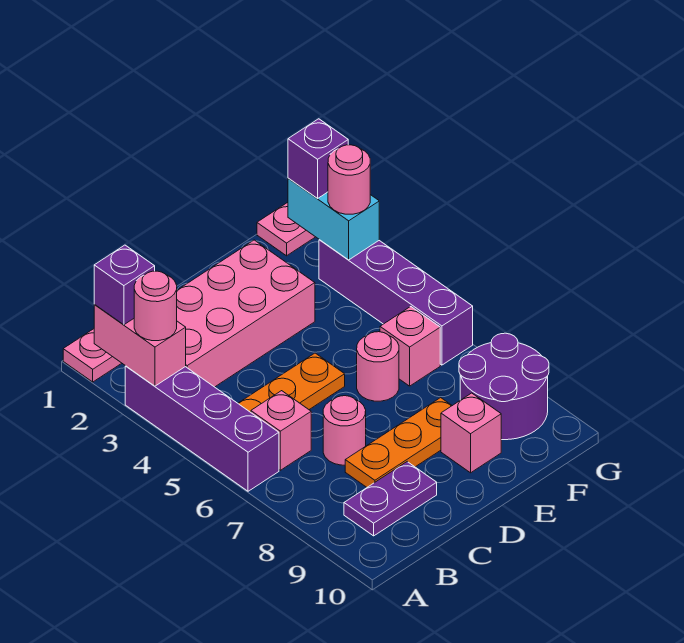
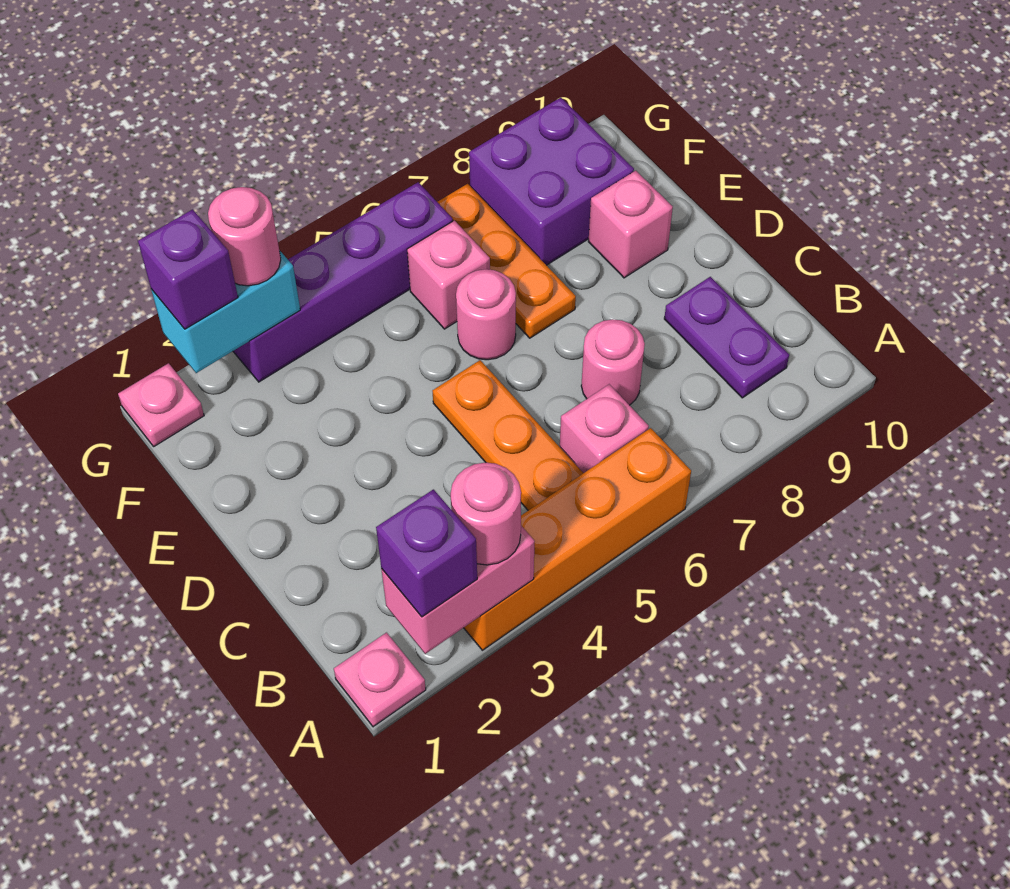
purple 1x4 brick [125,366,279,491] -> orange 1x4 brick [464,428,691,650]
pink 2x4 brick [177,240,315,387] -> none
orange 1x3 plate [345,398,452,487] -> orange 1x3 plate moved to [438,184,576,338]
purple 2x2 round brick [459,333,549,440] -> purple 2x2 brick [469,97,634,265]

